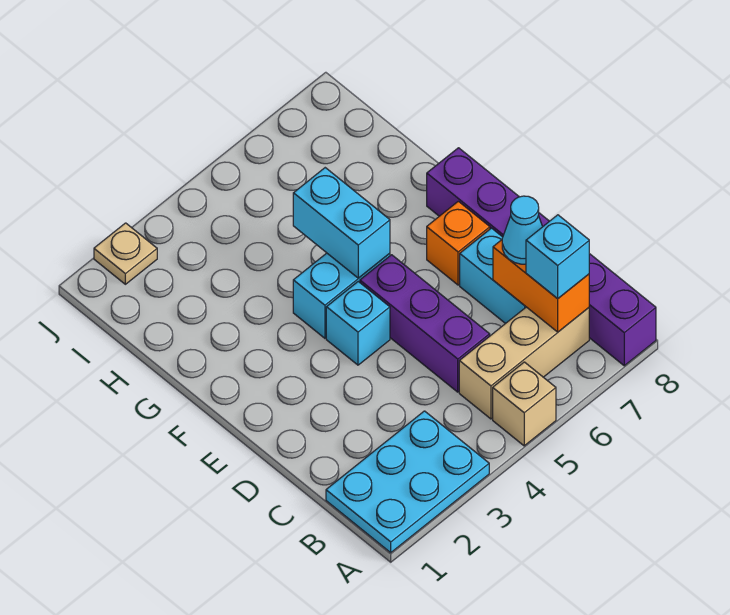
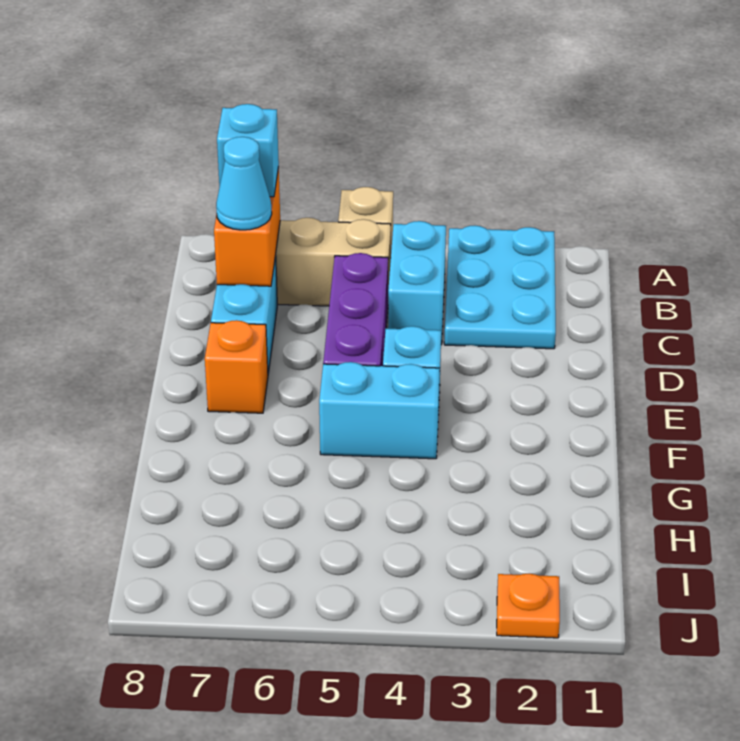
cyan 2x3 plate [326,411,489,553] -> cyan 2x3 plate turned to [444,226,556,349]
purple 1x6 brick [427,148,656,366] -> none
cyan 1x2 brick [293,168,390,278] -> cyan 1x2 brick moved to [388,221,446,345]
tan 1x1 plate [94,223,157,284] -> orange 1x1 plate [497,573,560,638]

